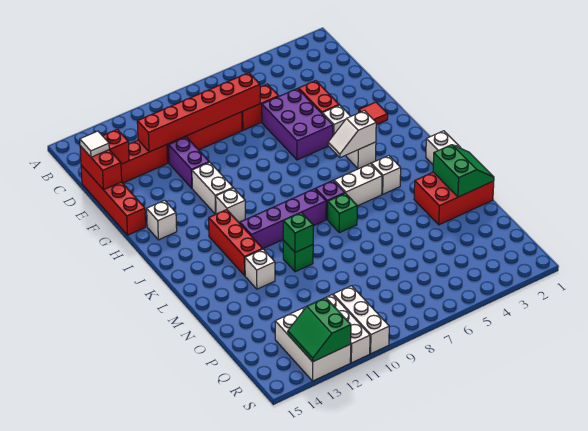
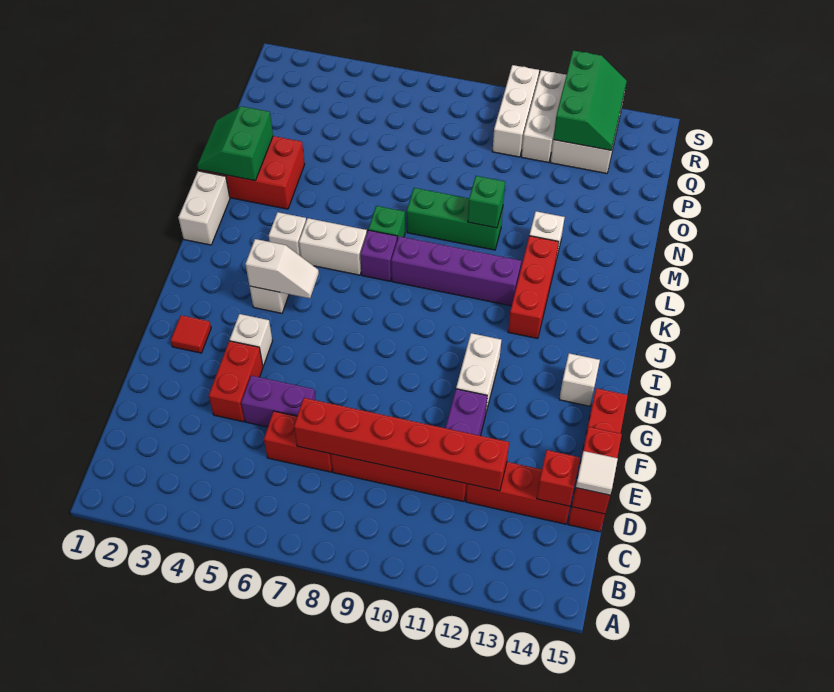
purple 2x3 brick [262,89,333,160] -> purple 1x2 brick [241,376,316,427]
white 1x1 brick [216,188,245,222] -> none
green 1x1 brick [283,240,313,272] -> green 1x3 brick [407,188,503,250]
green 2x2 slope [288,298,351,362] -> green 2x3 slope [553,50,627,150]

